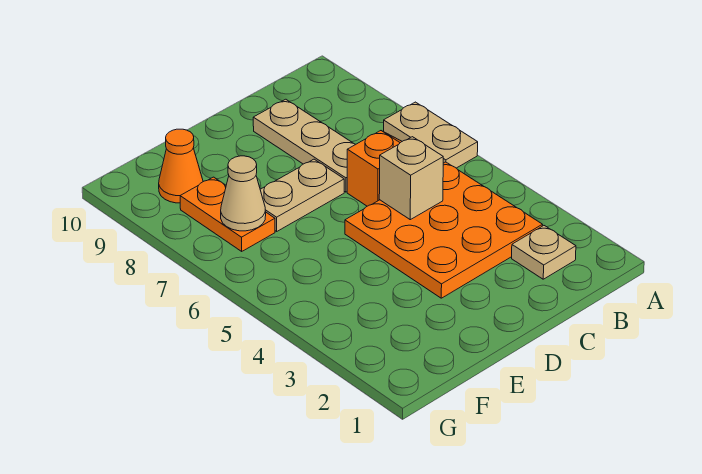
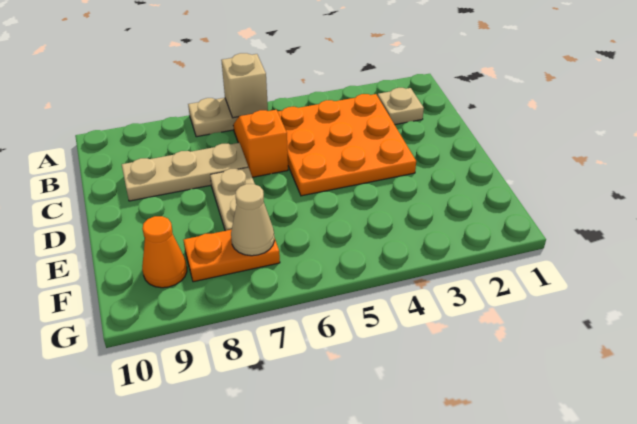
tan 1x1 brick [379,137,443,220] -> tan 1x1 brick moved to [221,53,268,118]

